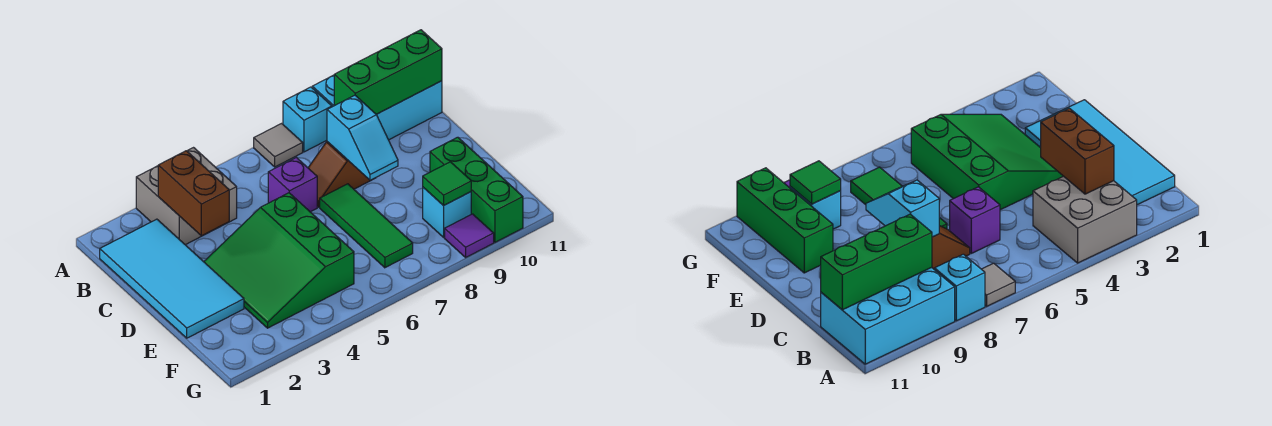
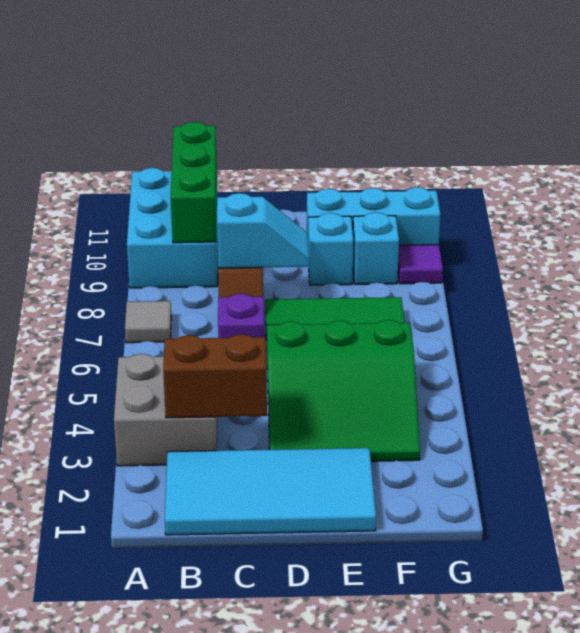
cyan 1x1 brick [283,87,332,152] -> cyan 1x1 brick moved to [308,213,353,285]
green 1x3 brick [430,137,523,242] -> cyan 1x3 brick [307,187,440,245]
green 1x1 tile [423,162,471,206] -> none

